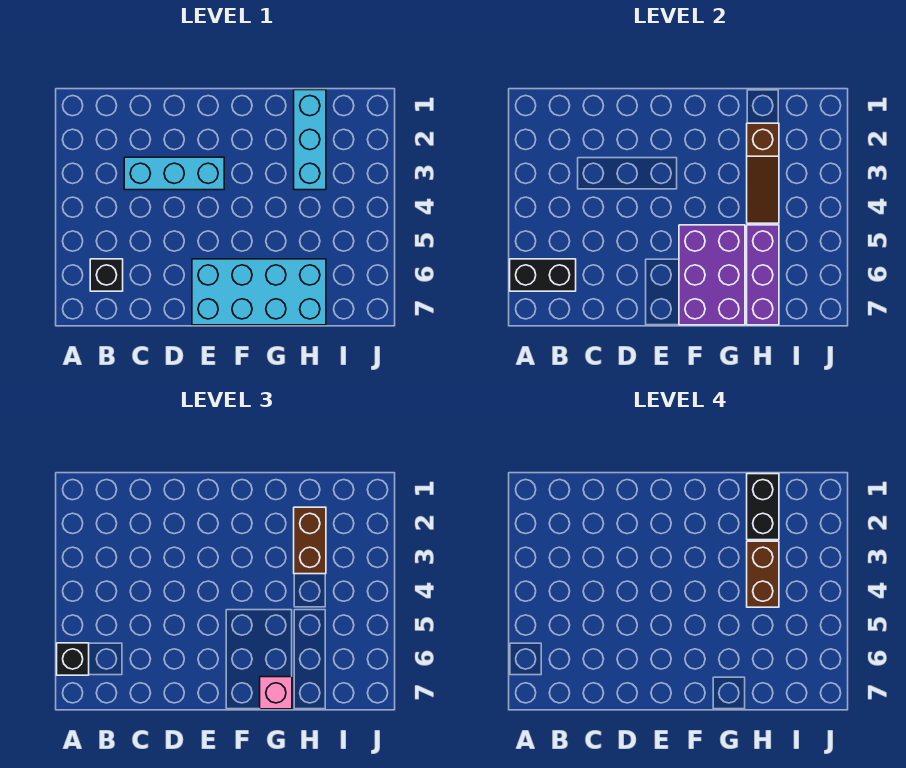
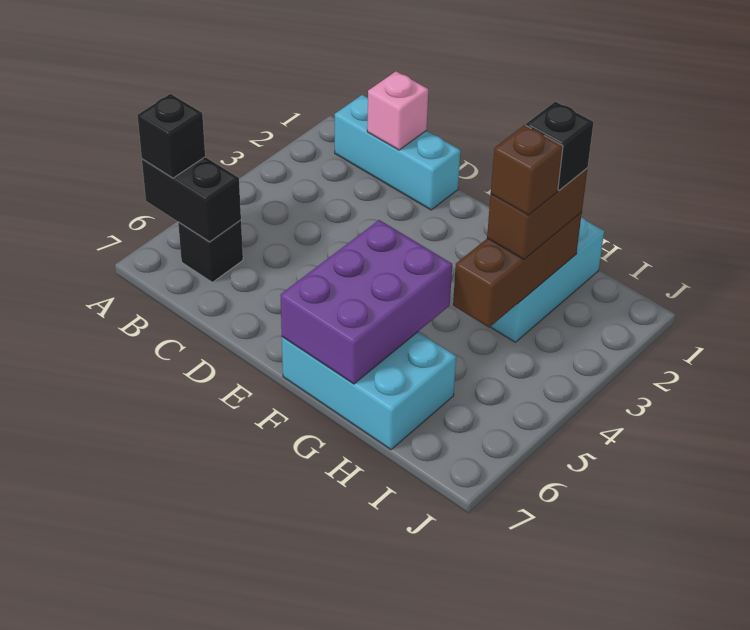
cyan 1x3 brick [124,157,224,190] -> cyan 1x3 brick moved to [335,95,460,210]
cyan 2x4 brick [192,259,326,325] -> cyan 2x3 brick [282,332,456,450]
pink 1x1 brick [260,677,292,709] -> pink 1x1 brick moved to [367,71,428,150]
black 1x2 brick [747,474,779,540] -> black 1x1 brick [526,102,594,190]
brown 1x3 slope [747,123,779,223] -> brown 1x3 brick [453,212,582,327]
brown 1x2 brick [747,541,779,607] -> brown 1x1 brick [491,125,563,215]
purple 1x3 brick [747,225,779,325] -> none

